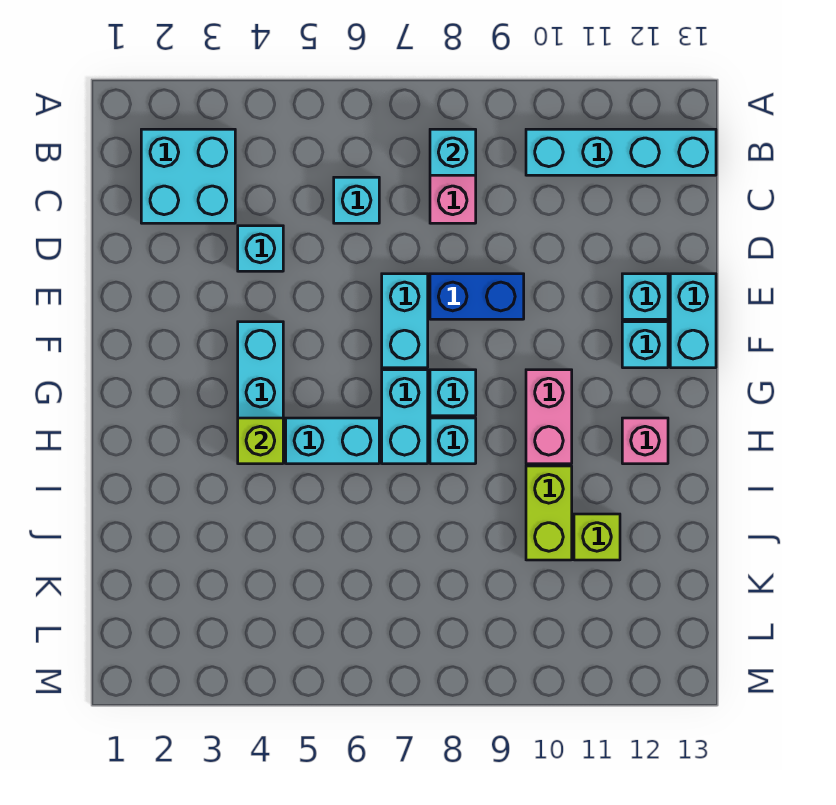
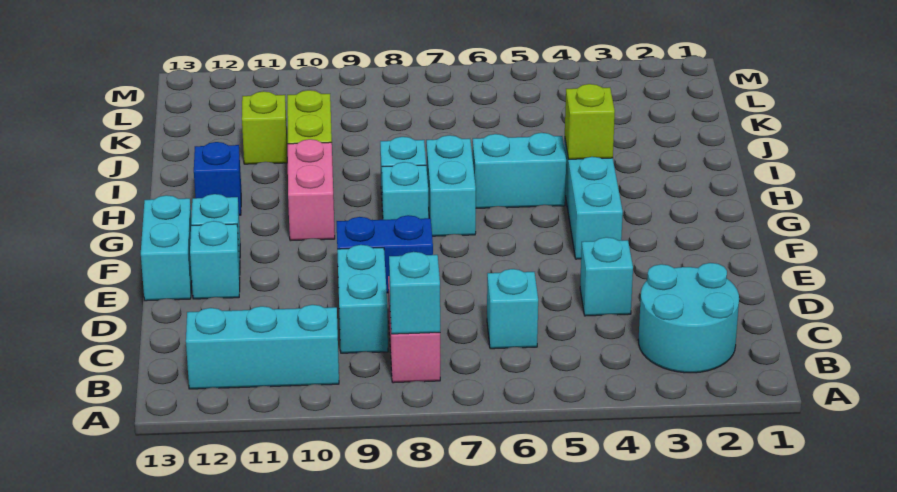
cyan 2x2 brick [141,129,235,223] -> cyan 2x2 round brick [638,263,739,373]
cyan 1x4 brick [526,129,716,175] -> cyan 1x3 brick [186,305,339,389]
cyan 1x2 brick [382,274,428,368] -> cyan 1x2 brick moved to [337,245,388,353]
pink 1x1 brick [622,418,668,464] -> blue 1x1 brick [194,142,241,215]

